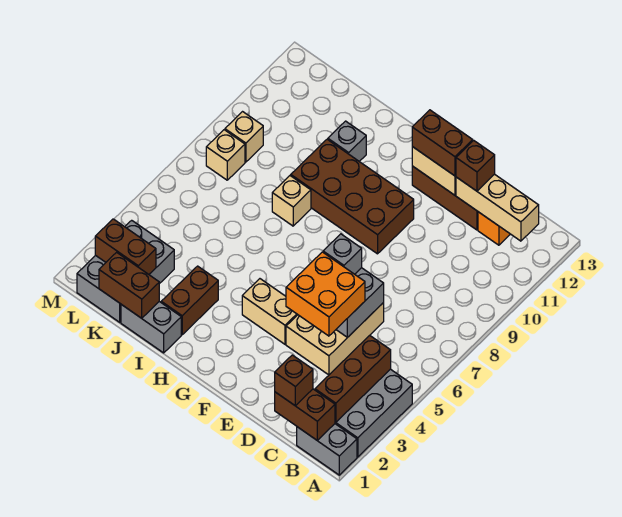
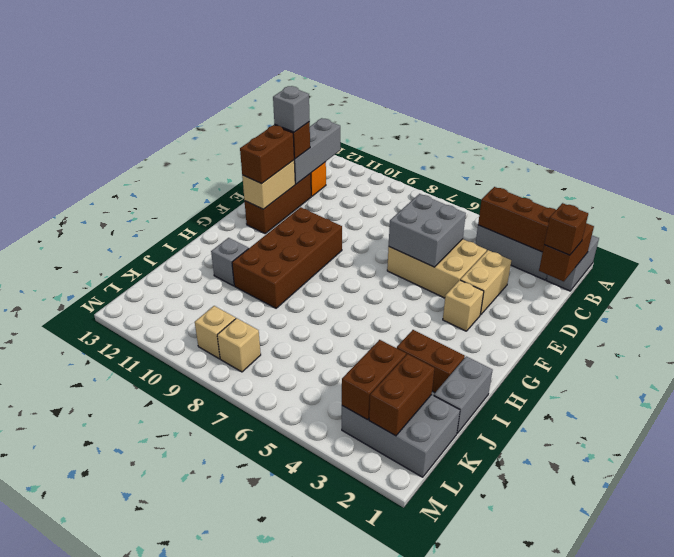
tan 1x3 brick [456,174,539,241] -> grey 1x3 brick [294,118,340,184]
orange 2x2 brick [286,252,365,336] -> none
grey 1x1 brick [323,234,362,274] -> grey 1x1 brick moved to [273,86,310,132]
tan 1x2 brick [242,279,298,344] -> tan 1x2 brick moved to [460,250,511,315]
tan 1x1 brick [272,176,311,226] -> tan 1x1 brick moved to [443,280,484,331]
brown 1x2 brick [99,252,159,318] -> brown 1x2 brick moved to [342,340,406,420]

